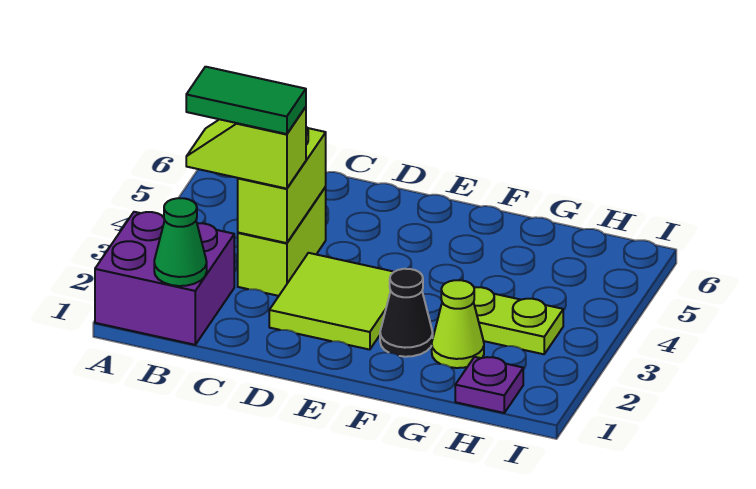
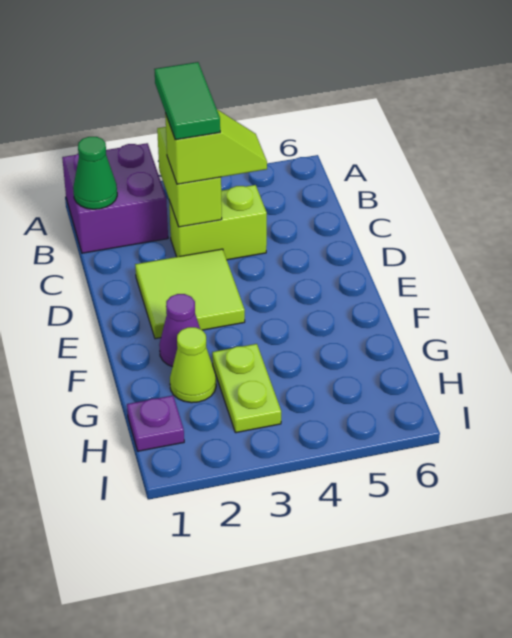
lime 1x2 slope [186,107,306,189] -> lime 1x2 slope turned to [165,109,267,184]
lime 1x2 brick [238,127,326,243] -> lime 1x2 brick turned to [157,127,222,227]
black 1x1 cone [380,269,433,357] -> purple 1x1 cone [159,294,200,367]

